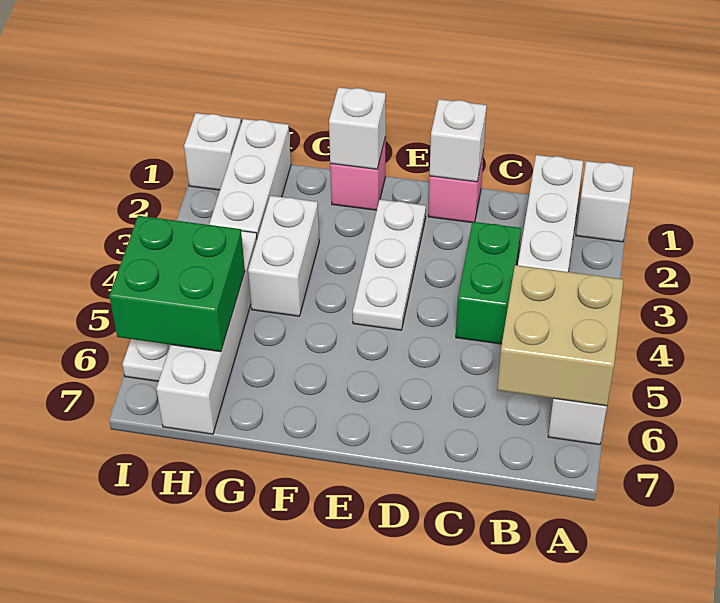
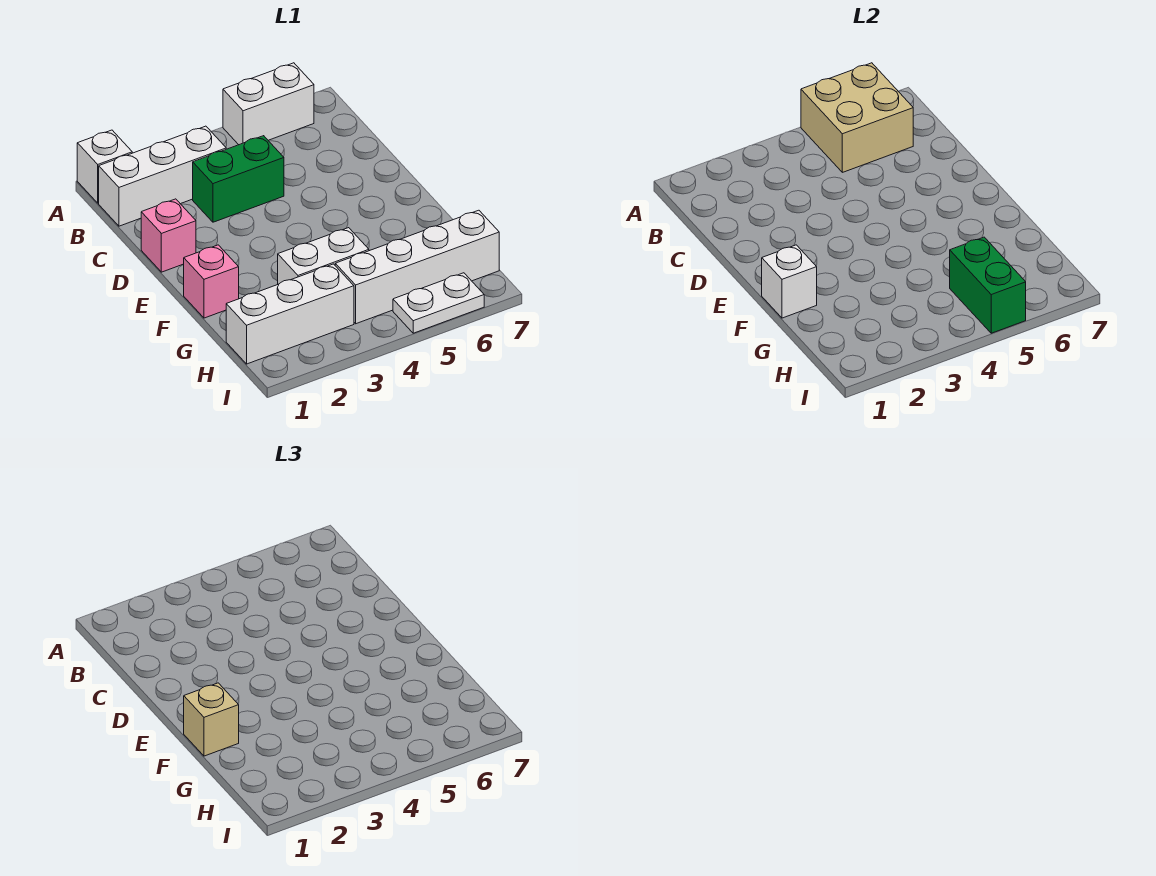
white 1x1 brick [430,99,487,182] -> none
white 1x3 plate [353,200,426,330] -> none
none -> tan 1x1 brick [184,683,239,756]
green 2x2 brick [109,216,245,352] -> green 1x2 brick [950,237,1026,333]
white 1x1 brick [184,113,241,190] -> none

